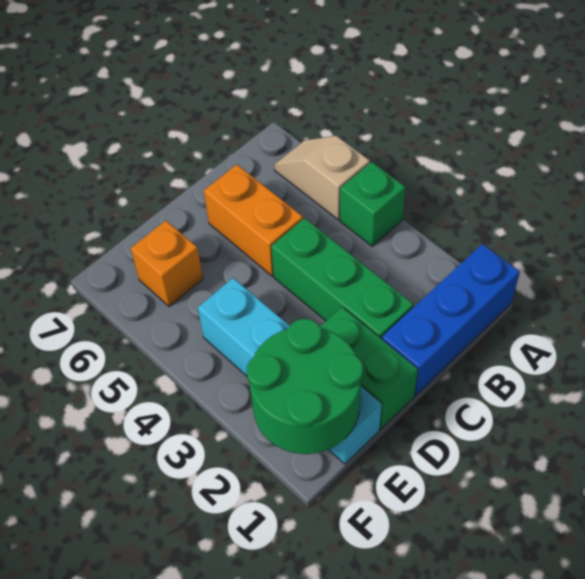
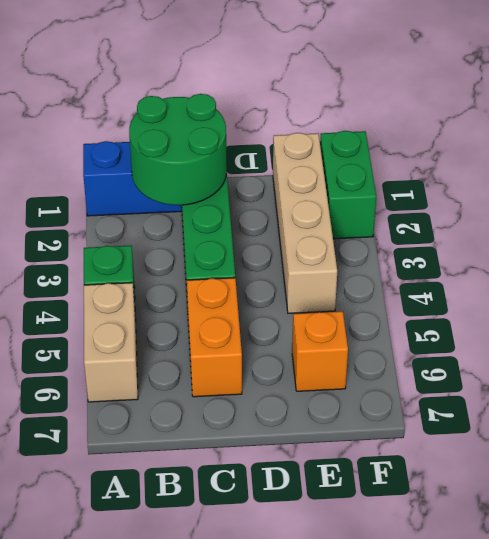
tan 1x2 slope [274,136,370,220] -> tan 1x2 brick [84,283,138,402]
green 1x2 brick [320,307,418,429] -> green 1x2 brick moved to [320,131,376,239]
cyan 1x4 brick [198,278,382,464] -> tan 1x4 brick [273,133,337,313]
green 2x2 round brick [247,319,363,454] -> green 2x2 round brick moved to [129,94,227,205]

